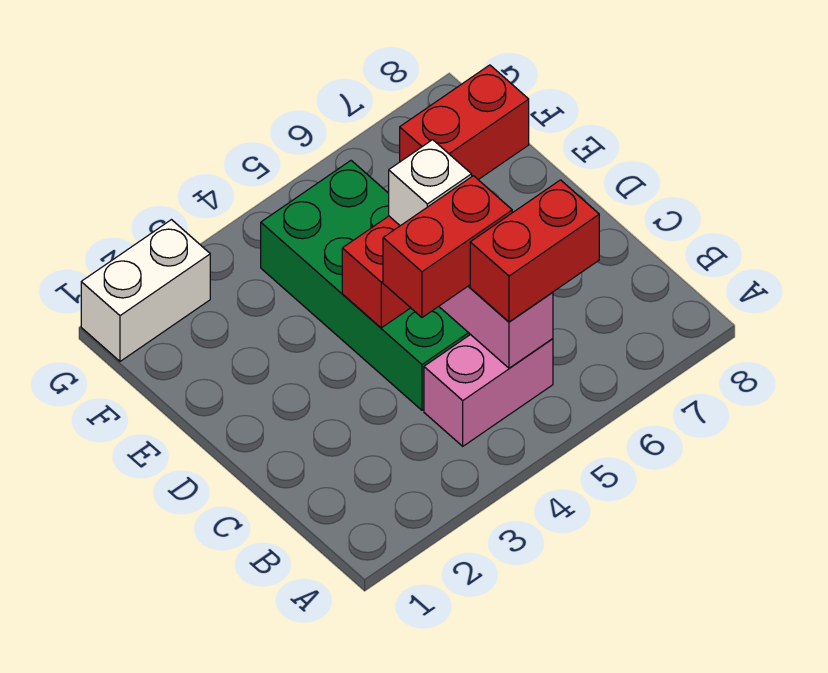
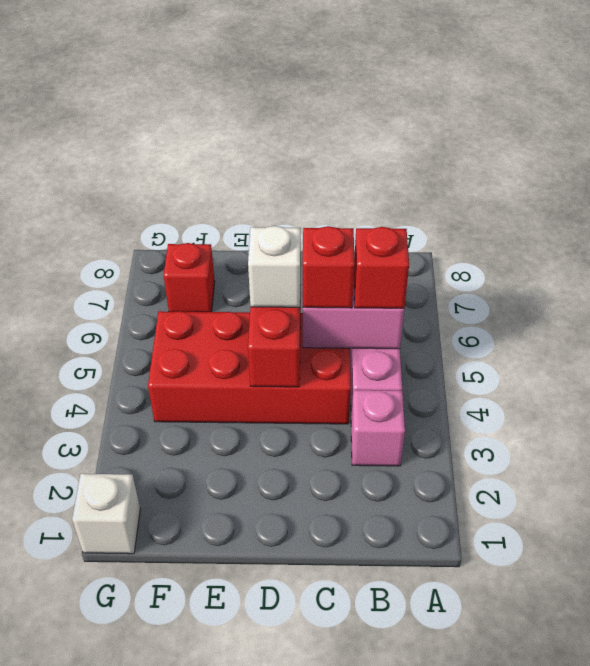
none -> pink 1x1 brick [351,390,405,466]
red 1x2 brick [470,180,599,322] -> red 1x1 brick [354,227,409,308]
green 2x4 brick [261,161,470,410] -> red 2x4 brick [148,311,351,424]
red 1x2 brick [383,176,512,317] -> red 1x1 brick [303,226,355,308]
red 1x2 brick [400,65,529,180] -> red 1x1 brick [164,243,215,312]
white 1x2 brick [81,220,210,361] -> white 1x1 brick [72,474,140,554]

